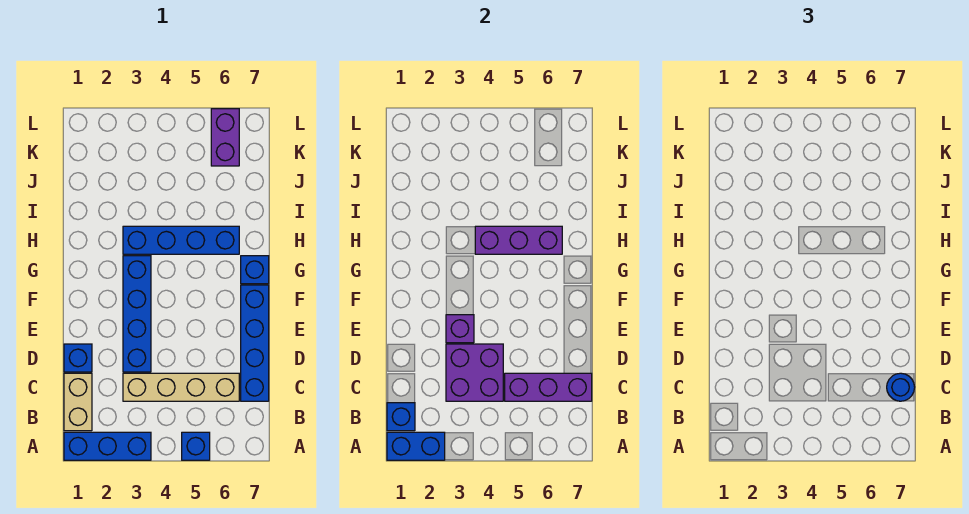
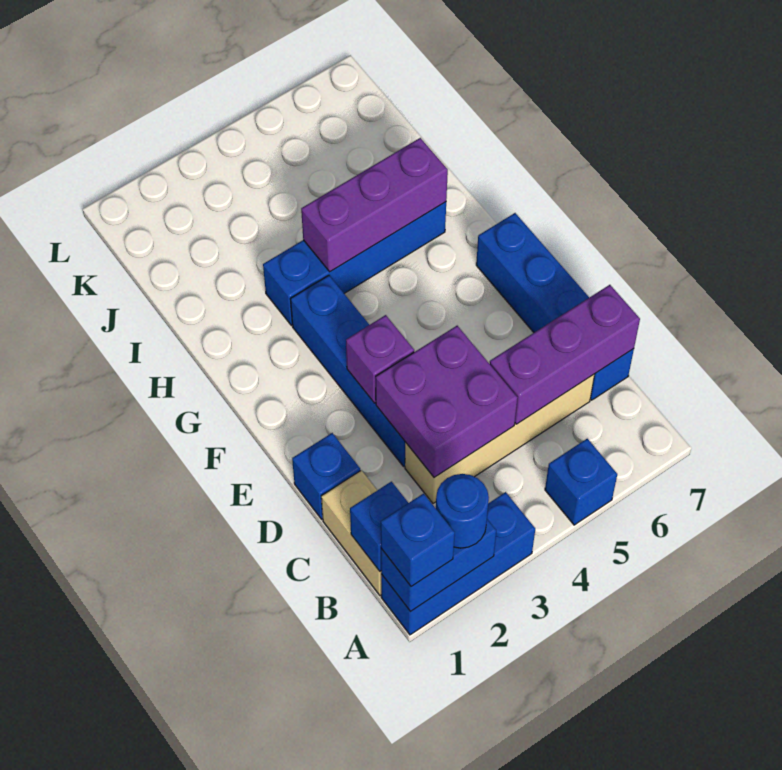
blue 1x1 round brick [887,373,915,401] -> blue 1x1 round brick moved to [436,474,489,548]
blue 1x1 brick [241,256,269,284] -> blue 1x1 brick moved to [381,494,455,587]
purple 1x2 brick [211,109,239,166] -> none

